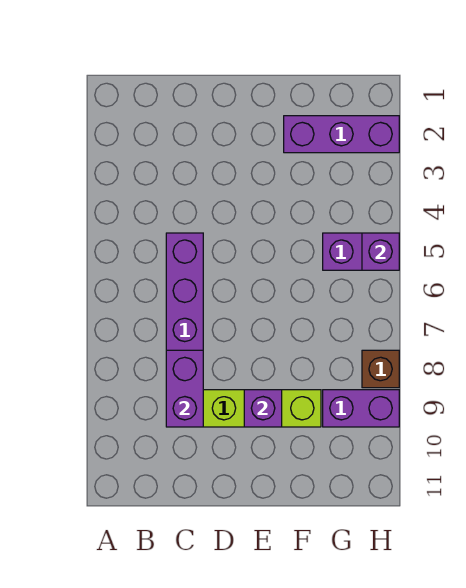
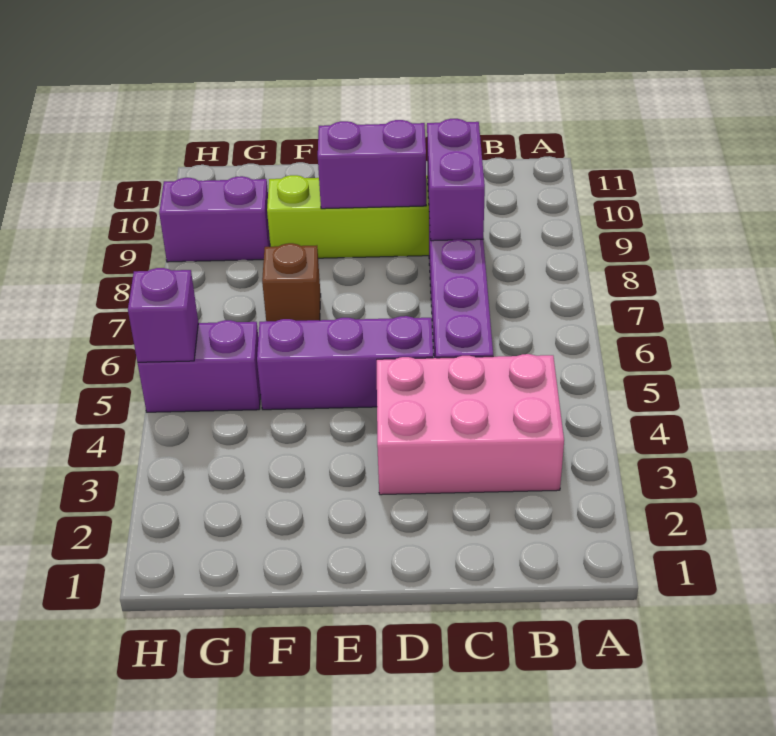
none -> pink 2x3 brick [377,354,564,495]
purple 1x1 brick [244,390,282,427] -> purple 1x2 brick [318,120,426,209]
purple 1x3 brick [284,116,399,153] -> purple 1x3 brick moved to [257,316,433,410]
brown 1x1 brick [362,350,399,388] -> brown 1x1 brick moved to [262,243,321,321]

